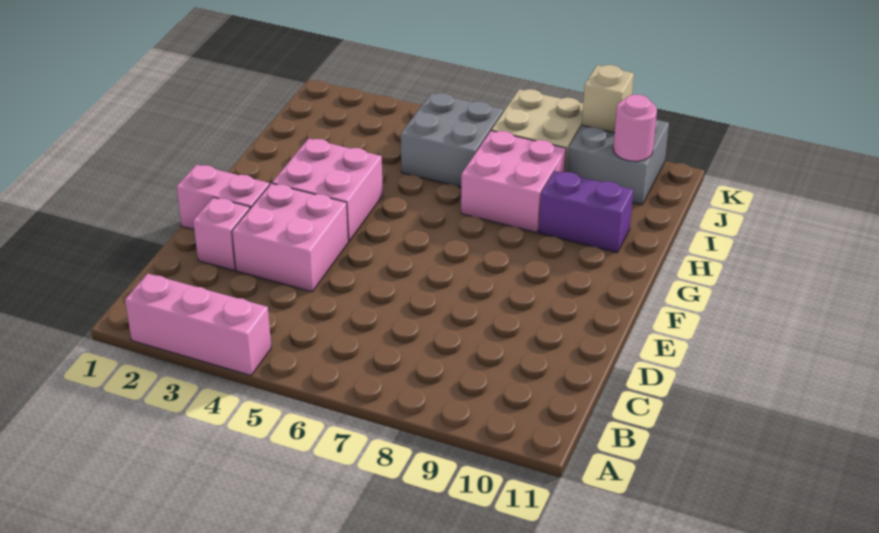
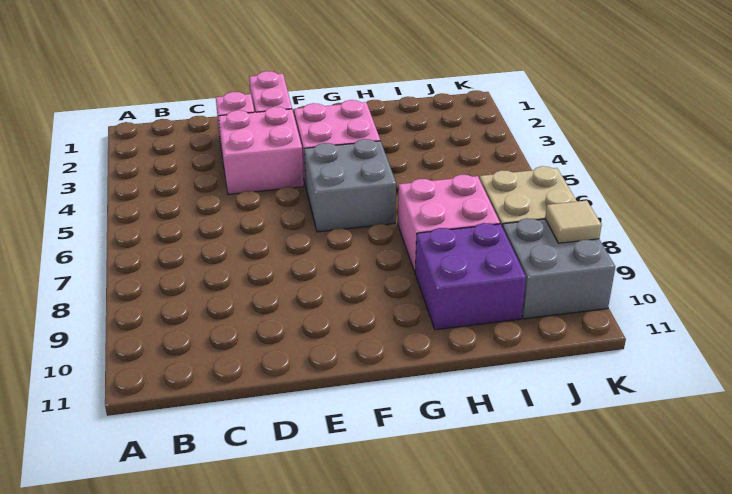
pink 1x3 brick [125,274,271,375] -> none
purple 1x2 brick [539,171,633,253] -> purple 2x2 brick [415,223,526,330]
grey 2x2 brick [401,93,503,187] -> grey 2x2 brick moved to [304,139,396,232]
pink 1x1 round brick [613,94,657,161] -> none
tan 1x1 brick [582,65,634,133] -> tan 1x1 tile [545,200,602,243]

